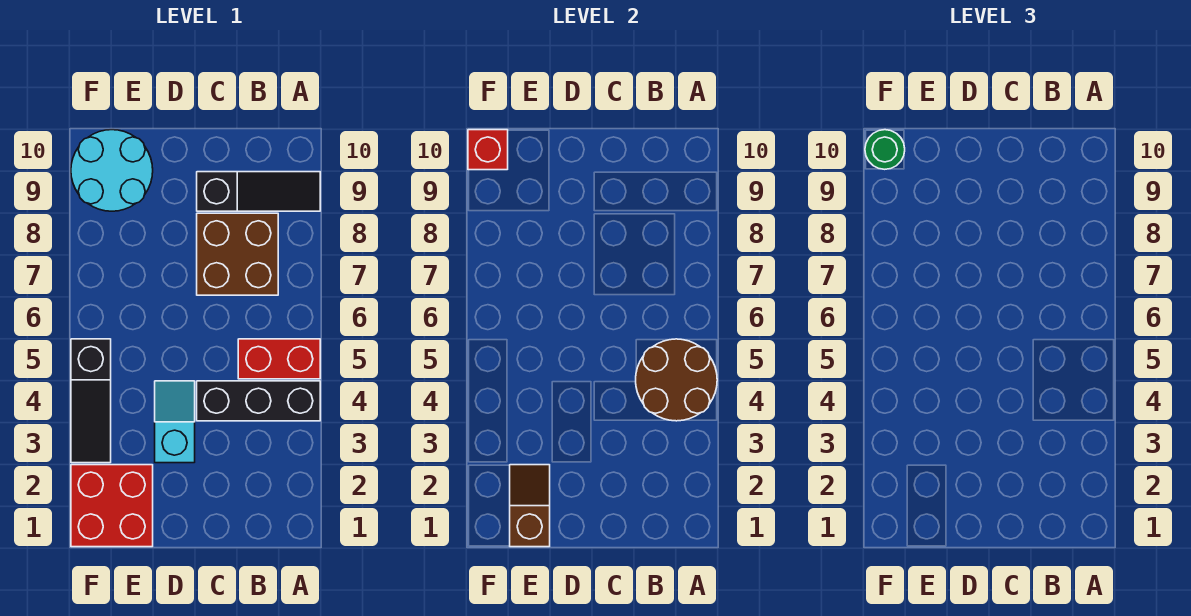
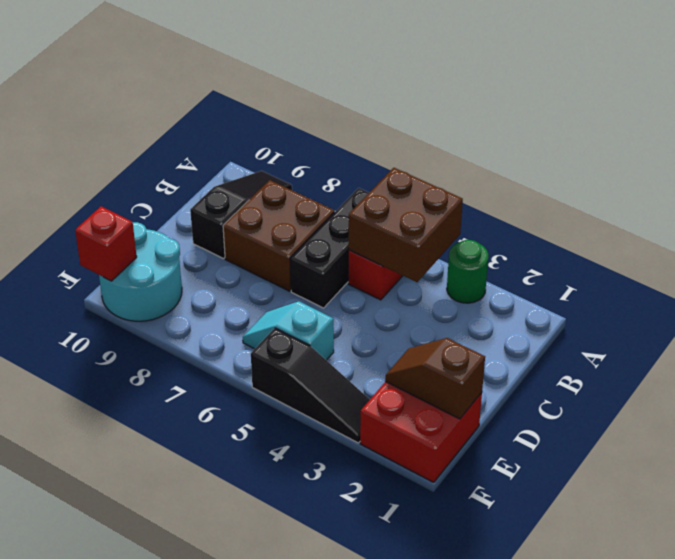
black 1x3 brick [197,381,320,421] -> black 1x3 brick moved to [290,188,369,308]
brown 2x2 round brick [636,339,717,421] -> brown 2x2 brick [348,168,463,282]
cyan 1x2 slope [155,381,195,463] -> cyan 1x2 slope moved to [243,301,334,360]
green 1x1 round brick [865,130,905,169] -> green 1x1 round brick moved to [447,240,489,303]

